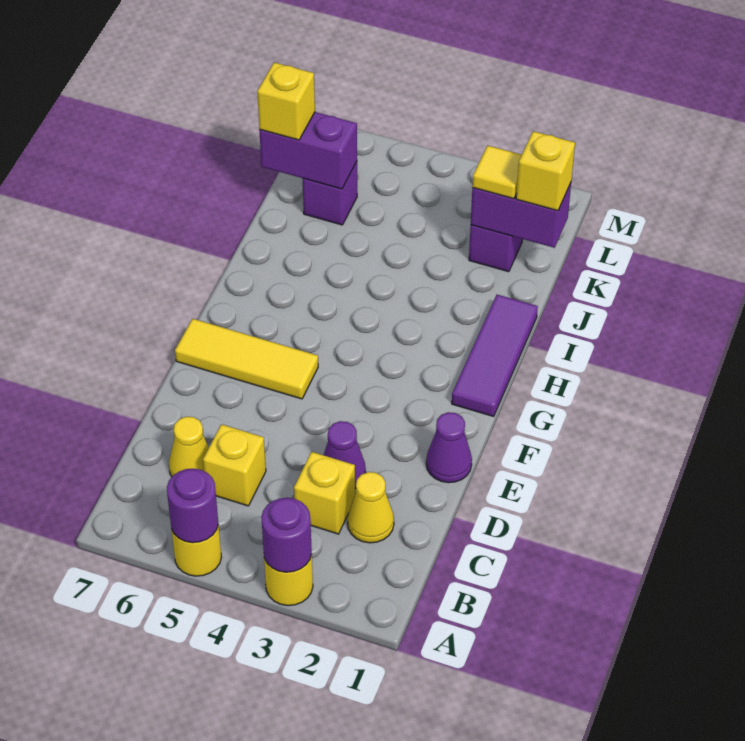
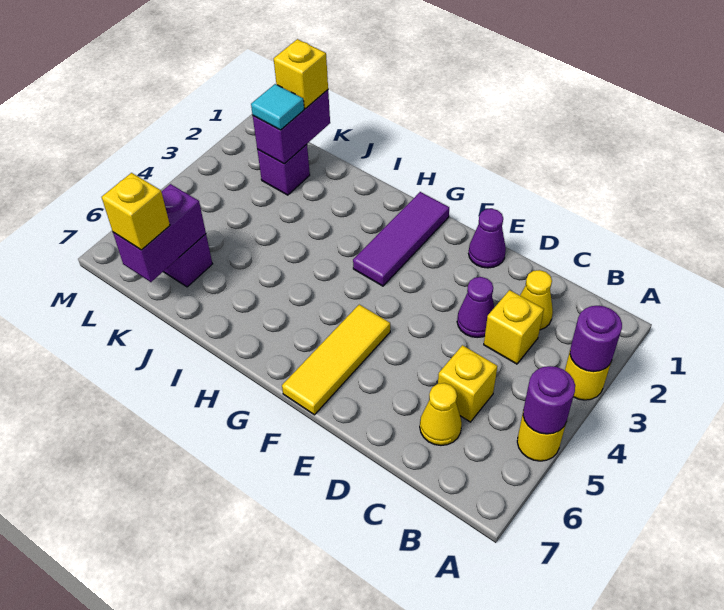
purple 1x3 tile [452,295,538,416] -> purple 1x3 tile turned to [353,192,449,286]
yellow 1x1 tile [472,145,522,199] -> cyan 1x1 tile [251,84,304,130]

